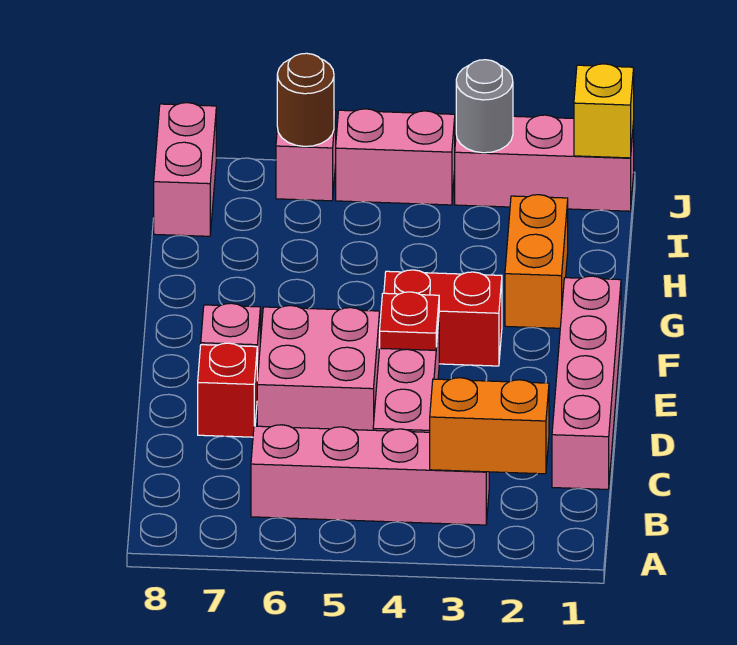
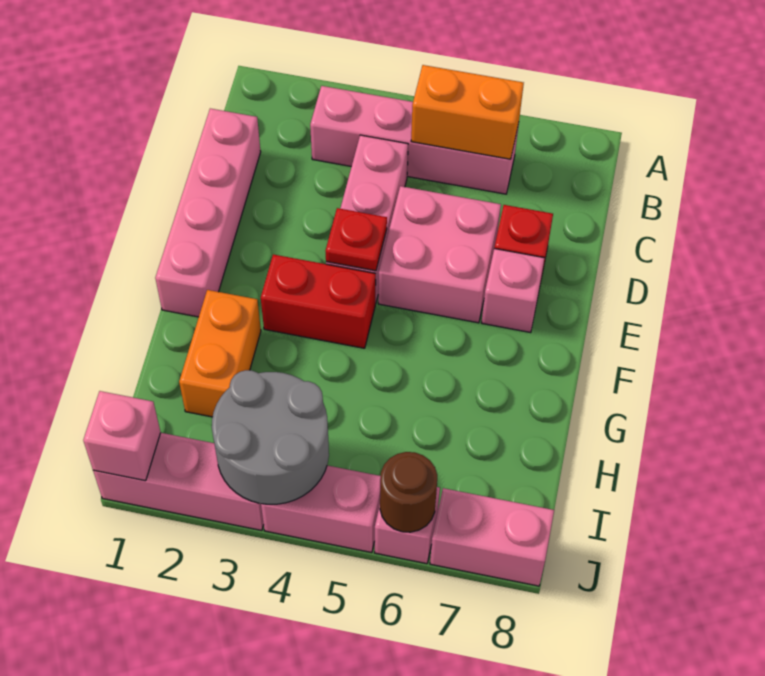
orange 1x2 brick [430,378,549,474] -> orange 1x2 brick moved to [411,65,524,159]
pink 1x2 brick [154,103,216,236] -> pink 1x2 brick turned to [430,488,554,586]
yellow 1x1 brick [574,64,634,158] -> pink 1x1 brick [83,391,161,481]
grey 1x1 round brick [456,60,513,153] -> grey 2x2 round brick [212,370,329,504]

